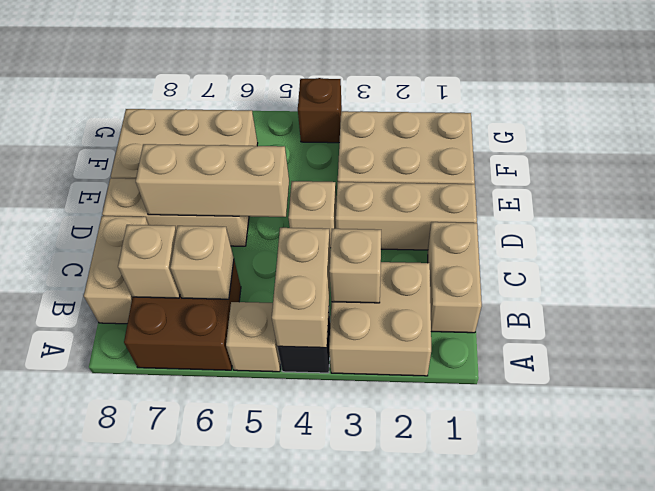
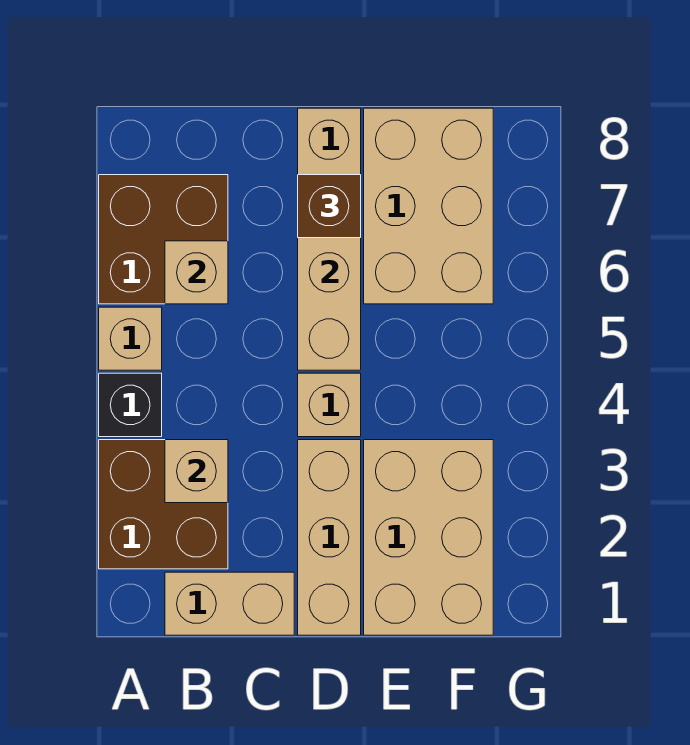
tan 2x2 brick [329,262,431,376] -> brown 2x2 brick [99,440,228,569]
tan 1x2 brick [272,228,331,348] -> none
tan 1x1 brick [118,225,180,298] -> none
tan 1x2 brick [84,216,149,324] -> none
brown 1x1 brick [298,78,342,143] -> brown 1x1 brick moved to [298,175,361,238]

